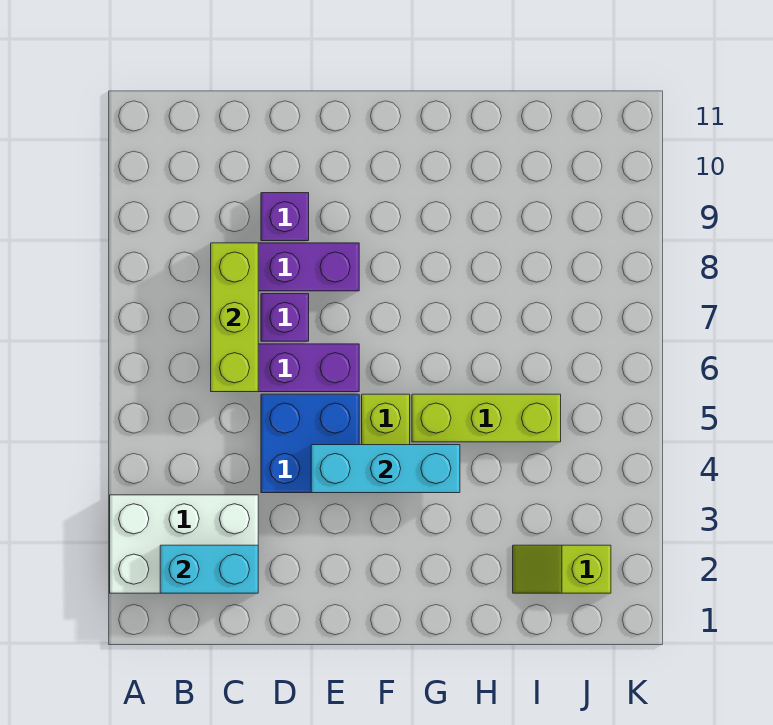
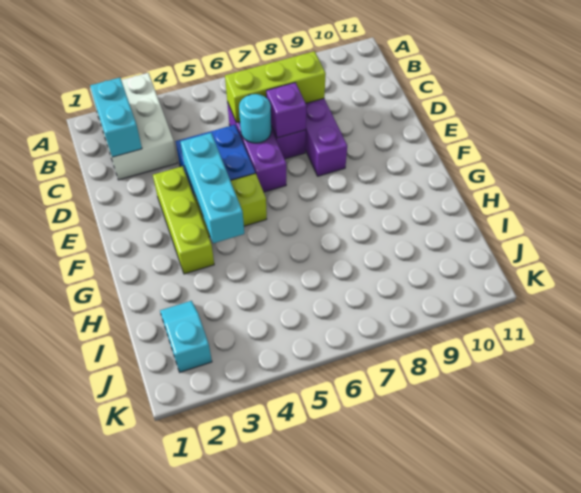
none -> cyan 1x1 round brick [239,94,271,143]
purple 1x1 brick [261,193,309,241] -> purple 1x1 brick moved to [266,82,306,138]
lime 1x3 brick [412,394,561,442] -> lime 1x3 brick moved to [153,166,214,274]
lime 1x2 slope [513,545,611,593] -> cyan 1x2 slope [160,301,212,372]

